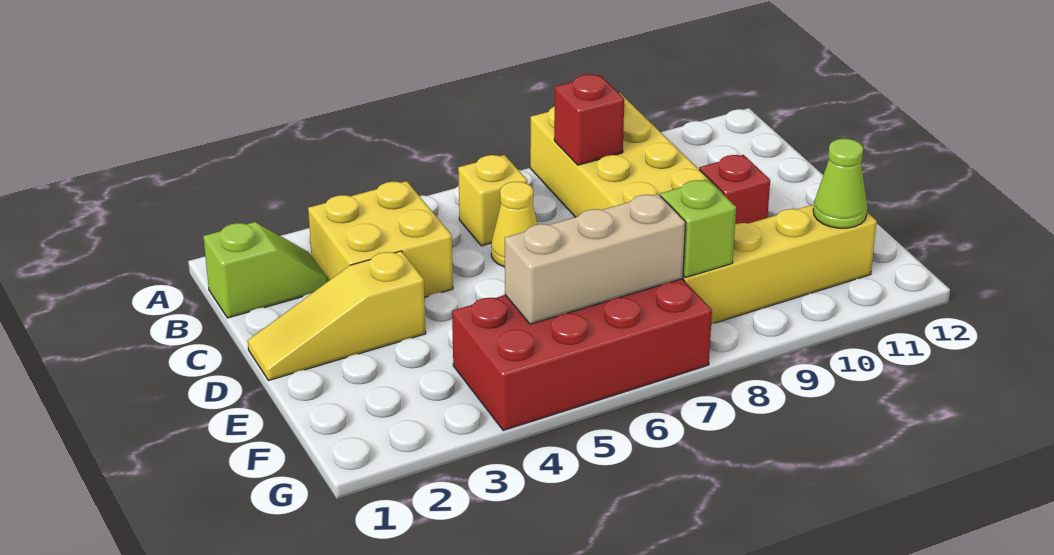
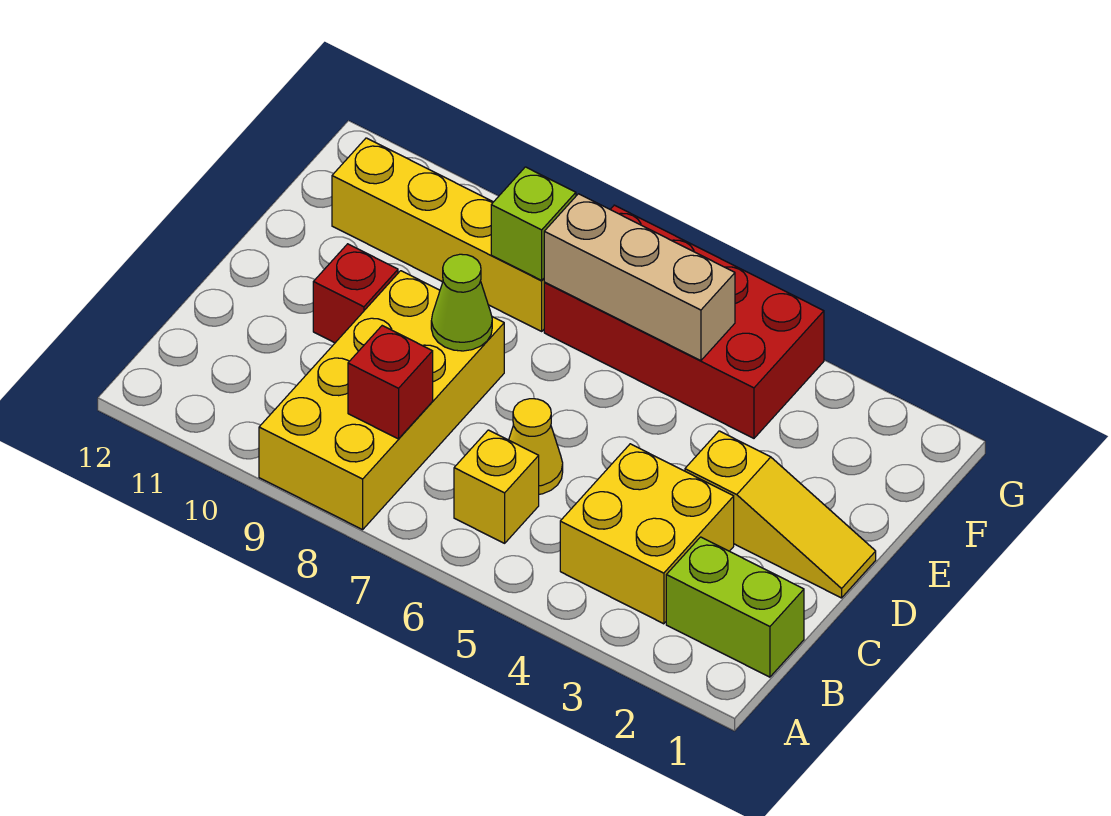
lime 1x2 slope [203,222,329,318] -> lime 1x2 brick [666,537,804,677]
lime 1x1 cone [813,139,867,228] -> lime 1x1 cone moved to [431,254,492,351]

